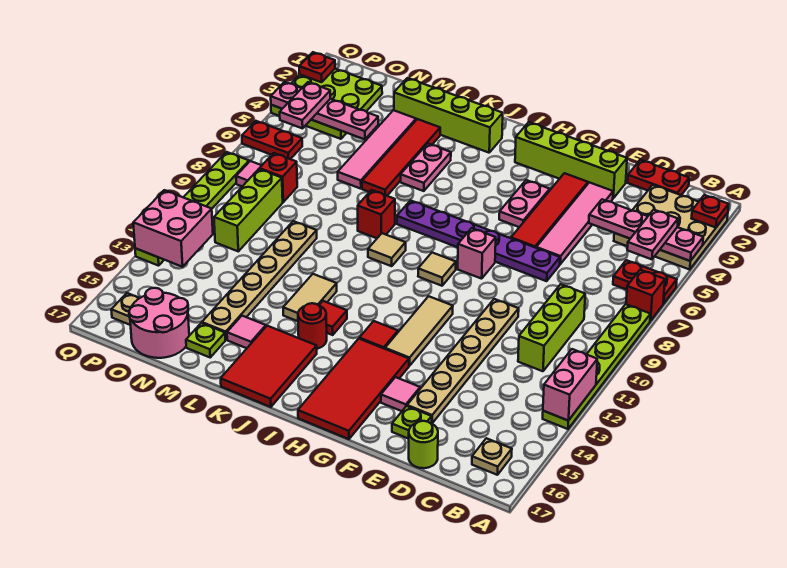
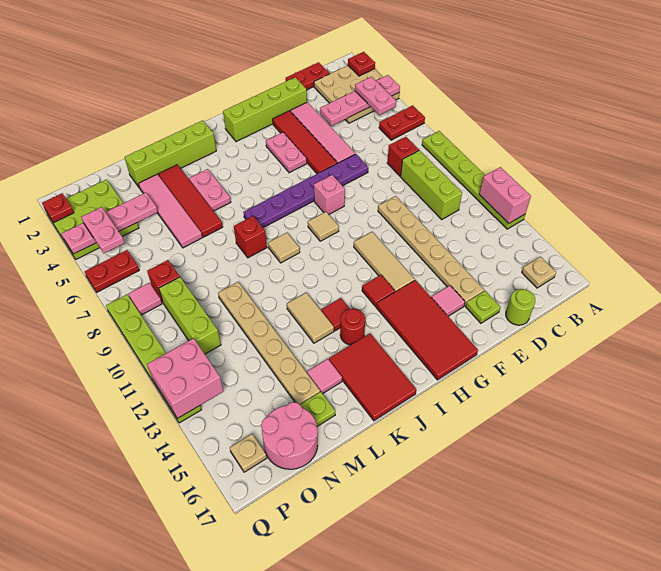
red 1x1 brick [626,270,665,321] -> red 1x1 brick moved to [387,137,419,176]

